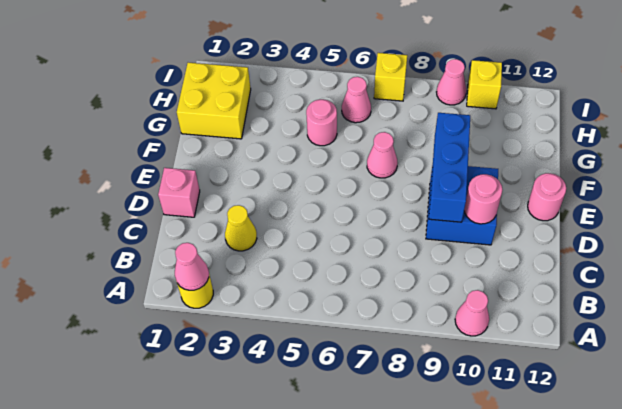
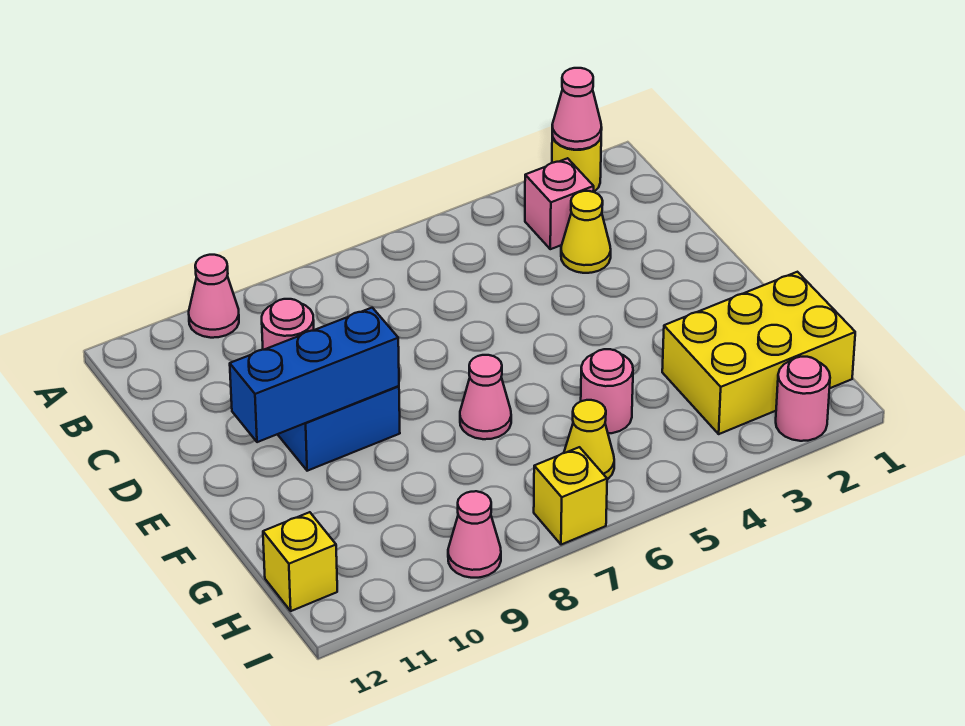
pink 1x1 brick [158,168,200,217] -> pink 1x1 brick moved to [525,158,594,249]
blue 1x3 brick [429,113,470,222] -> blue 1x3 brick turned to [230,308,399,442]
pink 1x1 round brick [528,173,566,221] -> pink 1x1 round brick moved to [776,357,830,441]
yellow 2x2 brick [177,63,251,139] -> yellow 2x3 brick [662,272,855,434]
pink 1x1 cone [342,77,371,123] -> yellow 1x1 cone [564,400,614,479]
yellow 1x1 brick [467,60,502,109] -> yellow 1x1 brick moved to [263,512,337,611]

